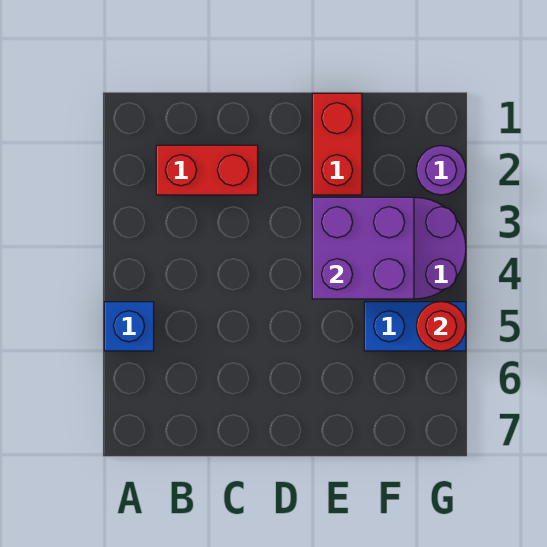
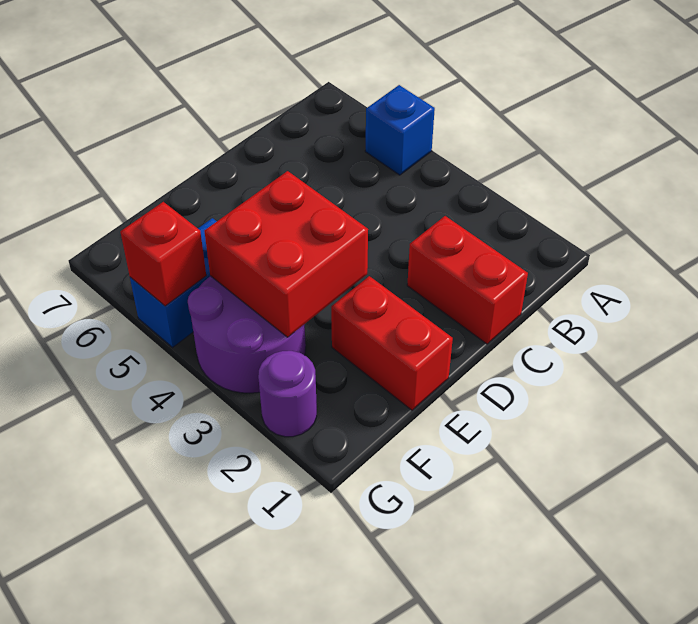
red 1x2 brick [156,145,258,195] -> red 1x2 brick turned to [407,216,528,344]
purple 2x2 brick [312,197,414,299] -> red 2x2 brick [204,171,368,337]
red 1x1 round brick [416,302,466,351] -> red 1x1 brick [121,202,206,306]

